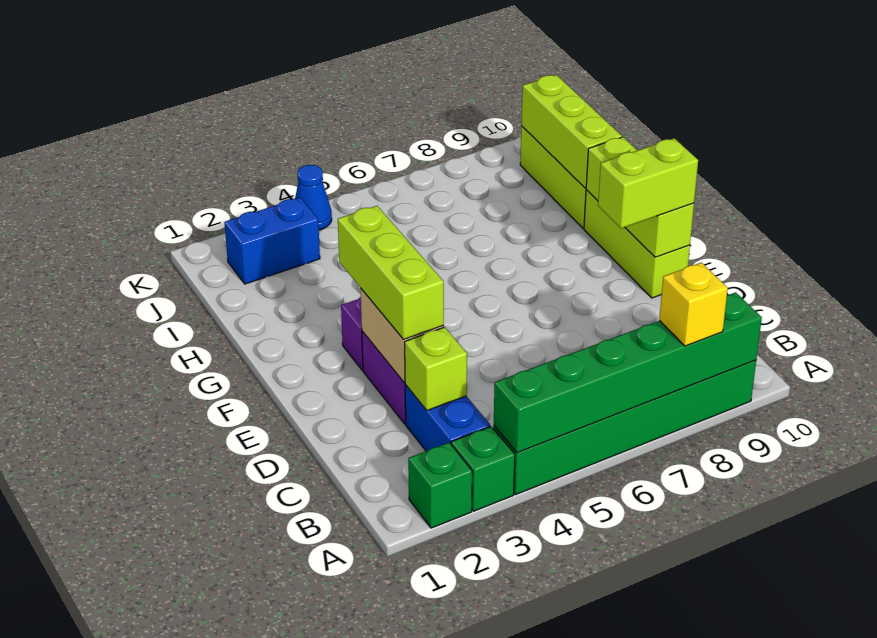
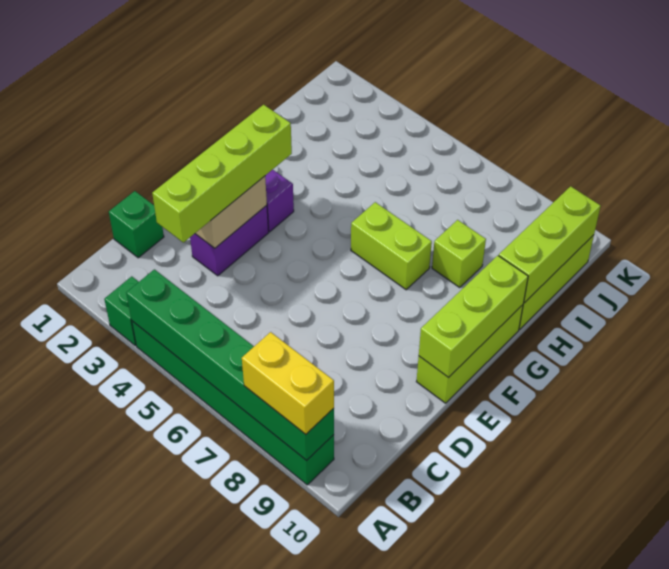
green 1x1 brick [408,443,472,528] -> green 1x1 brick moved to [109,191,164,258]
yellow 1x1 brick [659,263,728,346] -> yellow 1x2 brick [242,332,334,434]
blue 1x2 brick [405,385,490,451] -> none
lime 1x1 brick [405,327,467,410] -> lime 1x1 brick moved to [432,220,486,287]
lime 1x3 brick [338,206,444,340] -> lime 1x4 brick [152,105,292,243]
lime 1x2 brick [598,138,698,228] -> lime 1x2 brick moved to [351,202,432,290]
blue 1x2 brick [224,198,320,284] -> none
blue 1x1 cone [295,165,332,230] -> none

